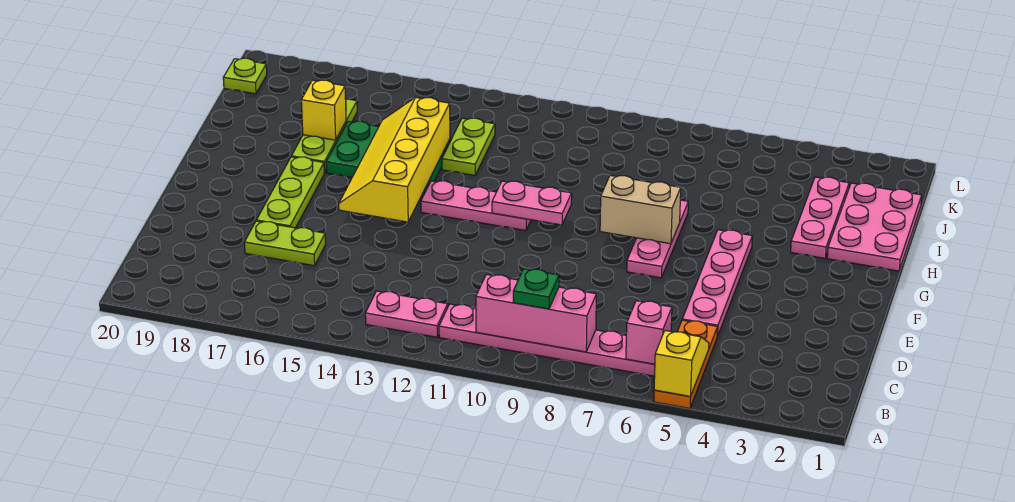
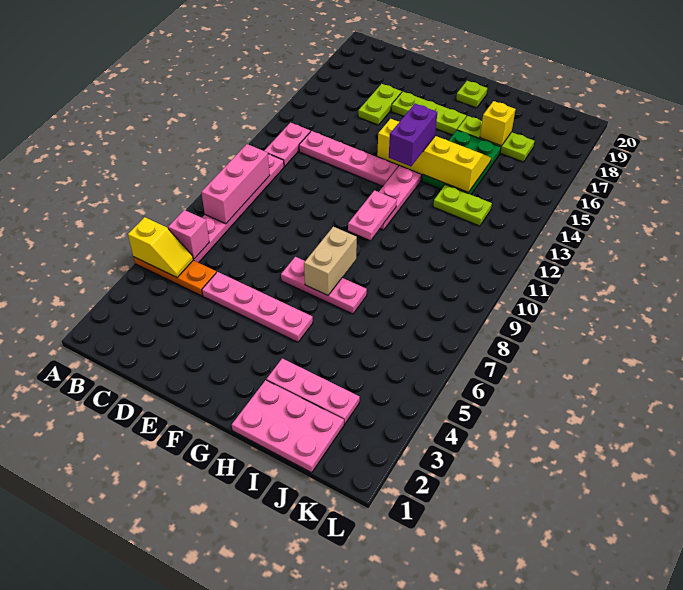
green 1x1 plate [513,269,559,309] -> none
none -> pink 1x4 plate [299,131,398,186]
none -> purple 1x2 brick [389,104,437,166]
lime 1x1 plate [223,58,267,94] -> lime 1x1 plate moved to [456,81,487,108]

